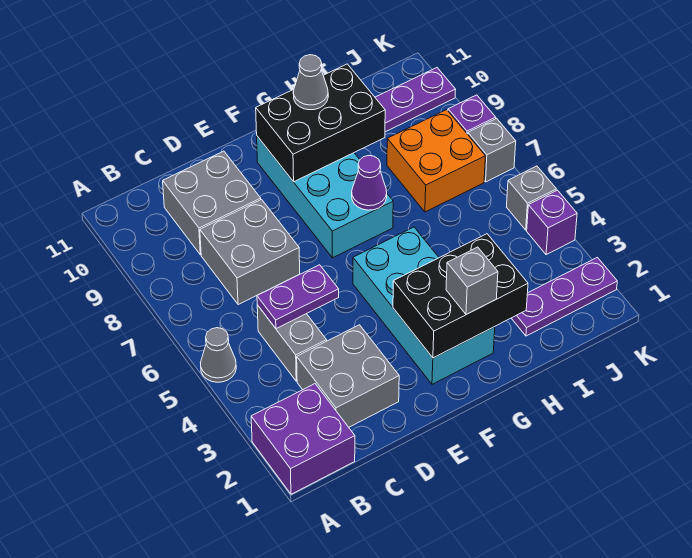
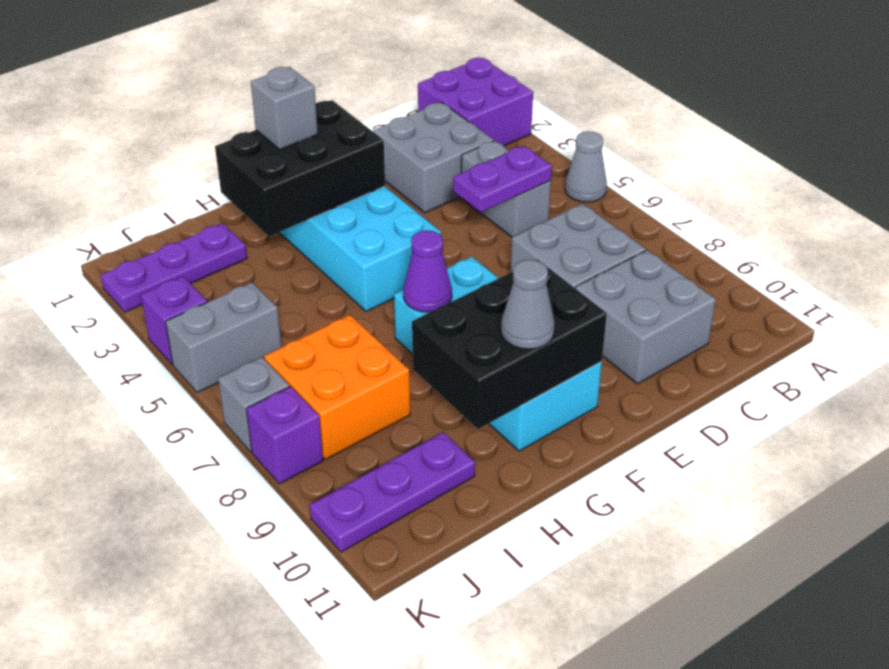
grey 1x1 brick [507,166,556,230] -> grey 1x2 brick [165,282,282,393]

